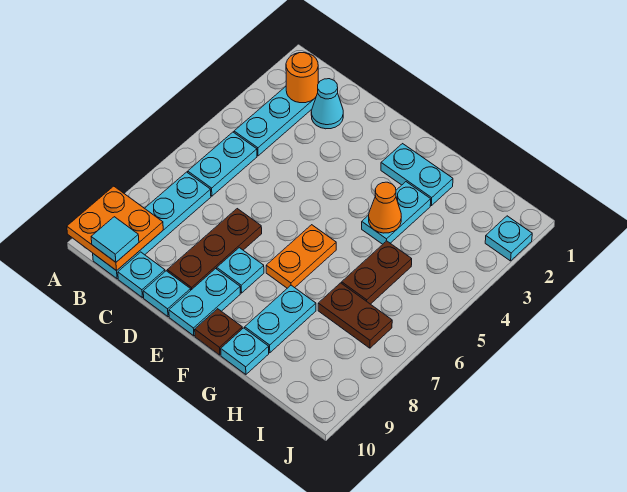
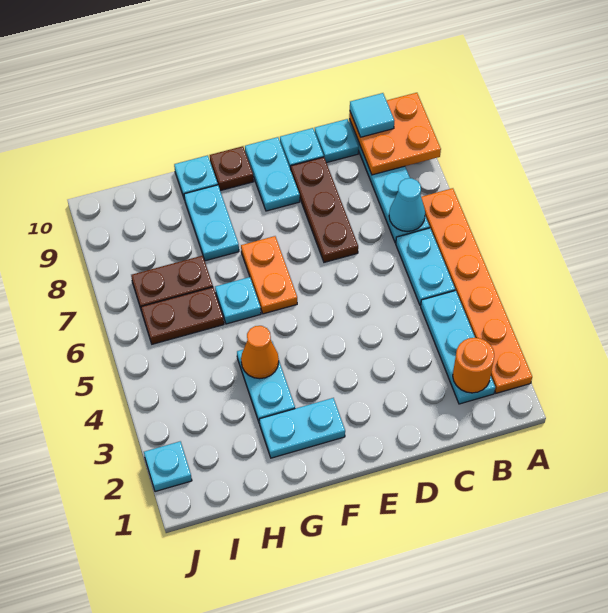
none -> orange 1x6 plate [421,188,532,393]
cyan 1x1 cone [311,79,343,129] -> cyan 1x1 cone moved to [389,178,425,232]
cyan 1x1 plate [217,248,264,293] -> cyan 1x1 plate moved to [215,277,261,324]
brown 1x2 plate [342,241,412,304] -> brown 1x2 plate turned to [141,287,224,344]

